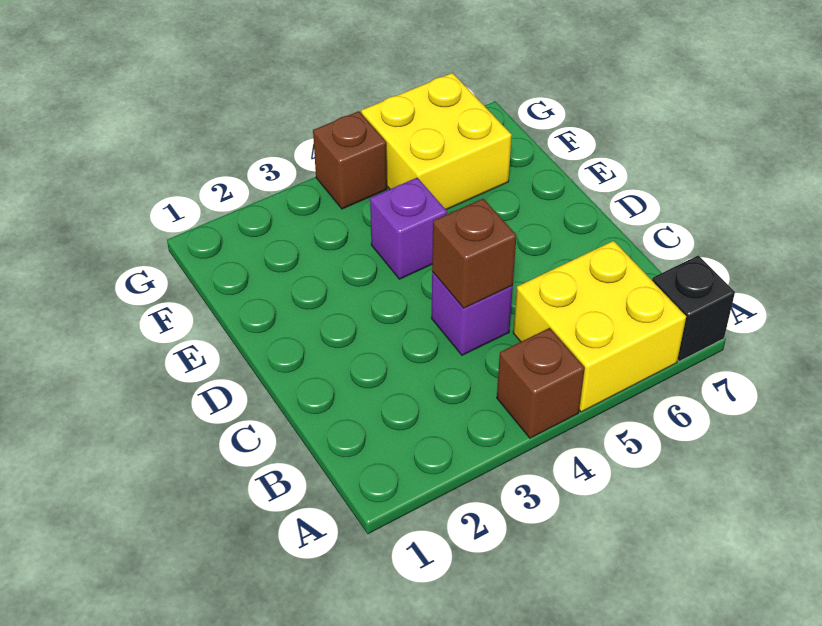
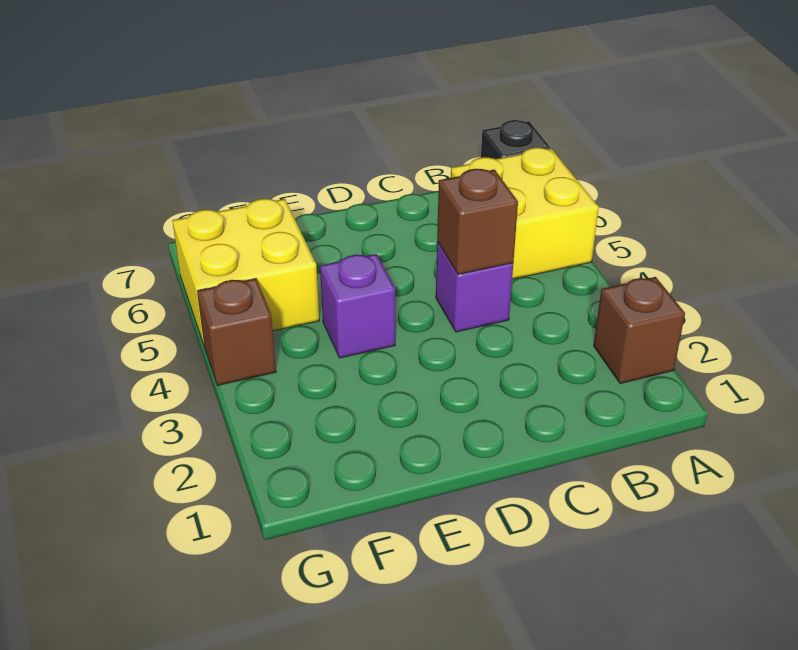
brown 1x1 brick [497,328,585,438] -> brown 1x1 brick moved to [594,277,685,384]

